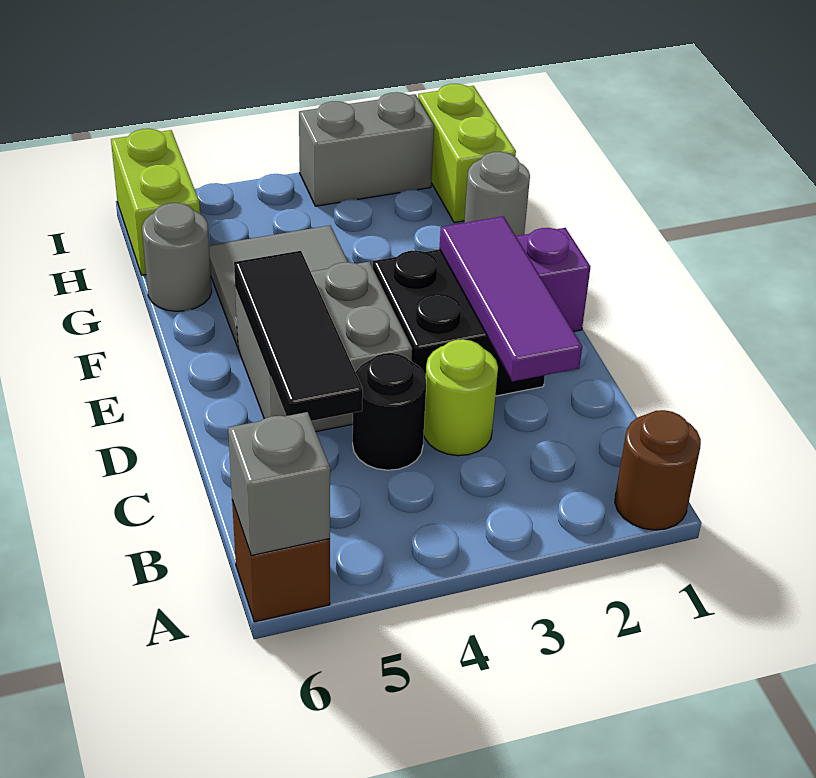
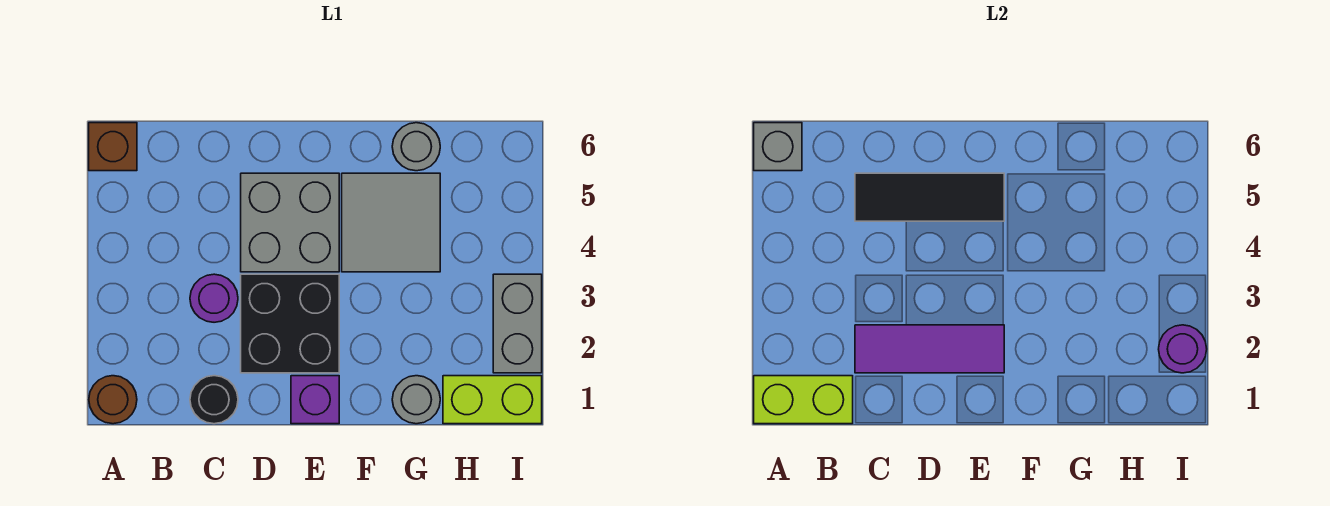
lime 1x1 round brick [424,339,498,456] -> purple 1x1 round brick [190,274,238,322]
black 1x1 round brick [353,353,426,470] -> black 1x1 round brick moved to [190,376,238,424]
lime 1x2 brick [111,129,200,275] -> lime 1x2 brick moved to [754,376,853,424]
none -> purple 1x1 round brick [1159,325,1207,373]

